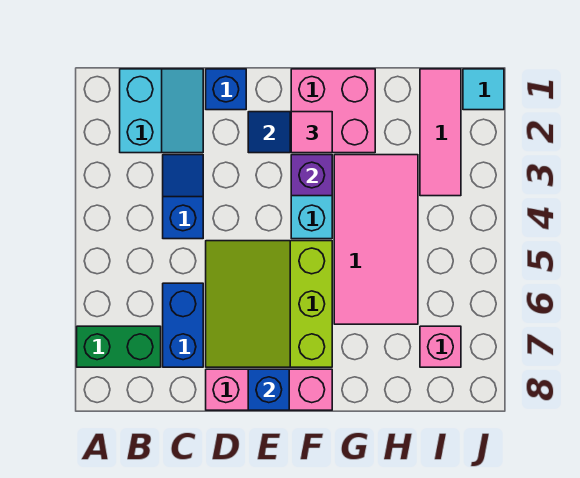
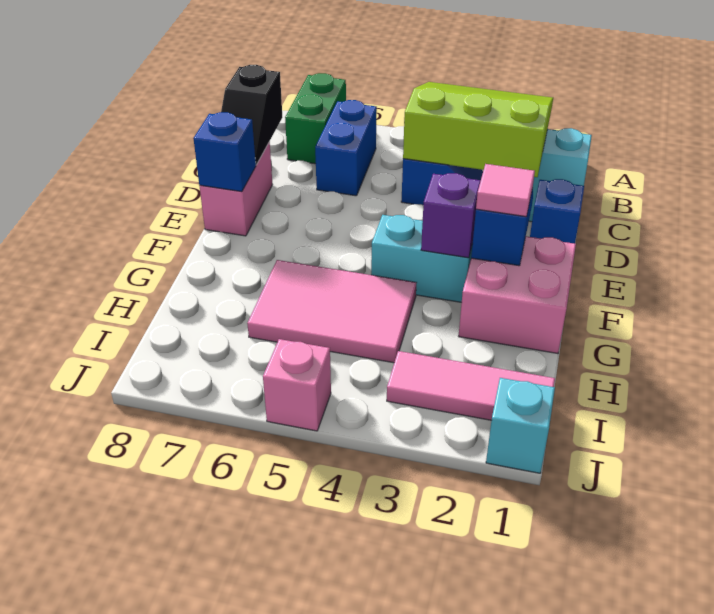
blue 1x2 brick [163,283,203,367] -> blue 1x2 brick turned to [315,100,377,196]
none -> black 1x2 slope [221,65,282,165]
lime 3x3 slope [206,241,332,367] -> lime 3x3 slope moved to [403,82,553,177]
pink 1x3 brick [206,369,332,410] -> pink 1x2 brick [200,142,272,236]
pink 2x4 tile [334,155,418,324] -> pink 2x3 tile [247,260,416,363]
pink 1x1 brick [420,326,461,367] -> pink 1x1 brick moved to [263,339,331,431]
cyan 1x1 tile [463,69,504,110] -> cyan 1x1 brick [486,378,555,473]

